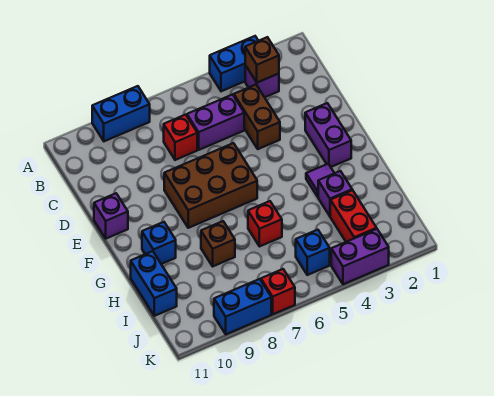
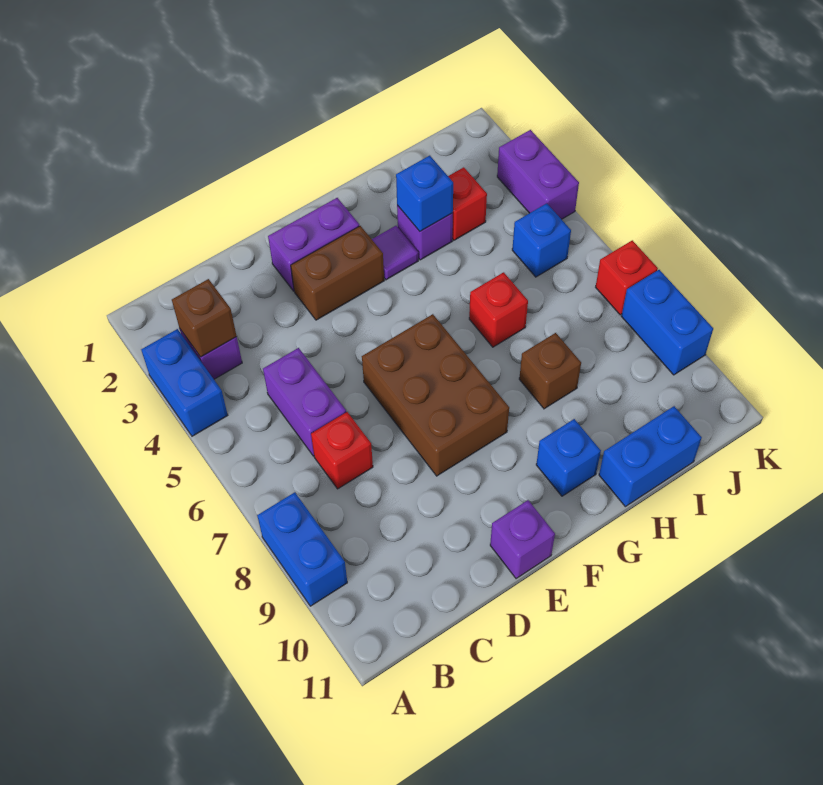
brown 1x2 brick [234,85,280,149] -> brown 1x2 brick moved to [291,226,384,320]
none -> blue 1x1 brick [396,156,453,231]
red 1x2 brick [330,190,377,242] -> red 1x1 brick [448,167,487,240]

